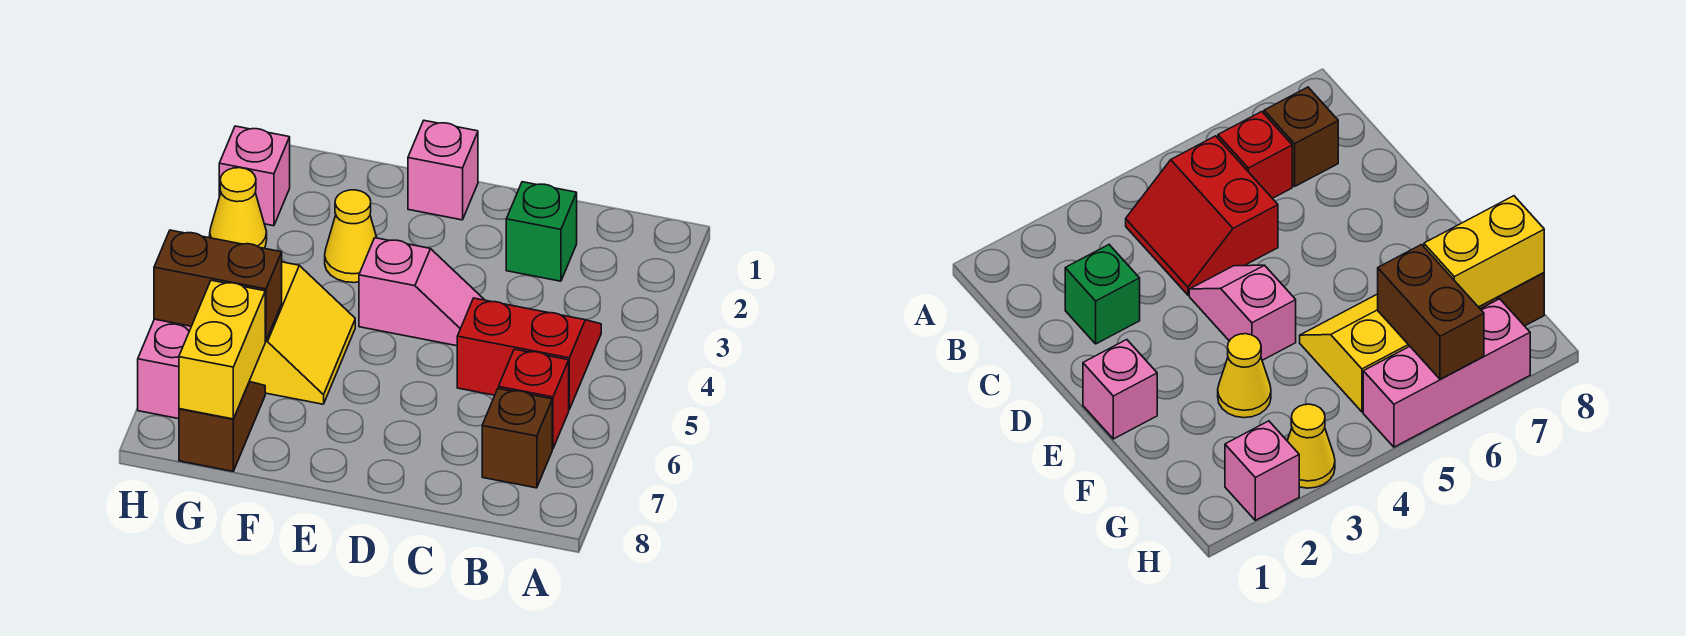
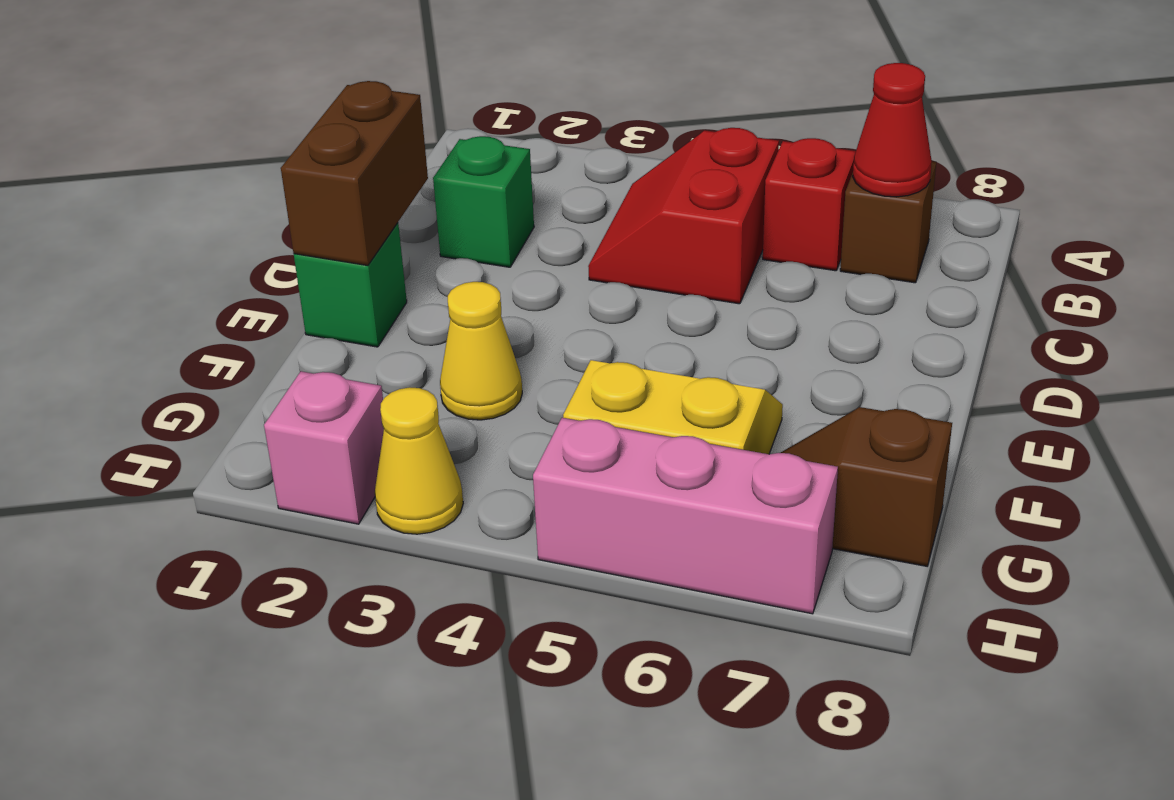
none -> red 1x1 cone [853,63,932,197]
pink 1x2 slope [359,238,484,346] -> none
pink 1x1 brick [408,121,478,220] -> green 1x1 brick [294,223,407,347]
brown 1x2 brick [154,230,282,341] -> brown 1x2 brick moved to [281,81,428,265]
yellow 1x2 brick [179,280,265,419] -> none

